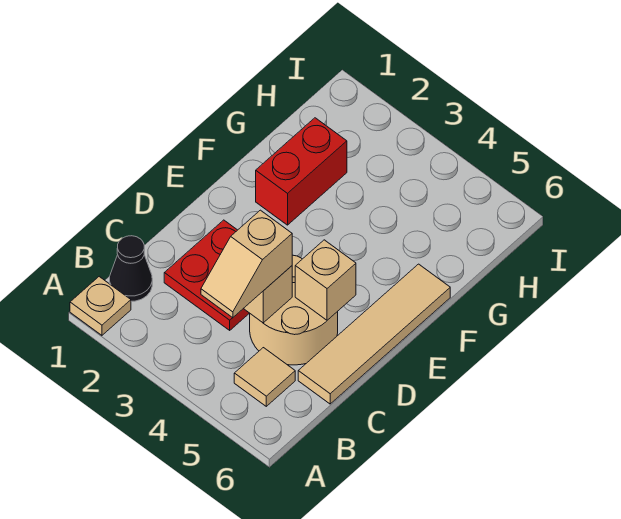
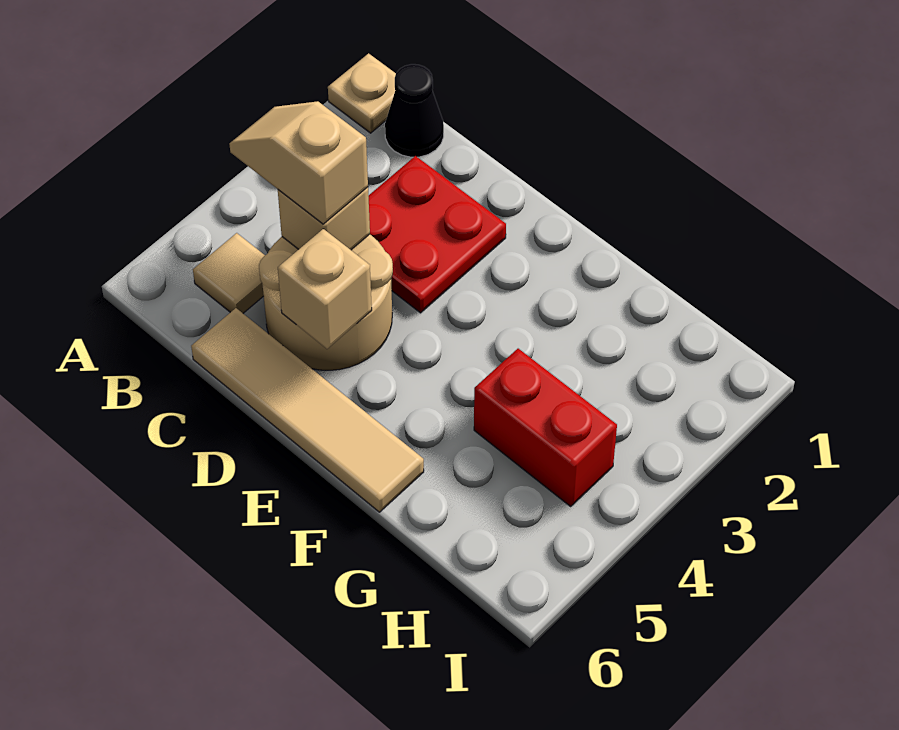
red 1x2 brick [256,118,347,225] -> red 1x2 brick moved to [474,349,617,506]

